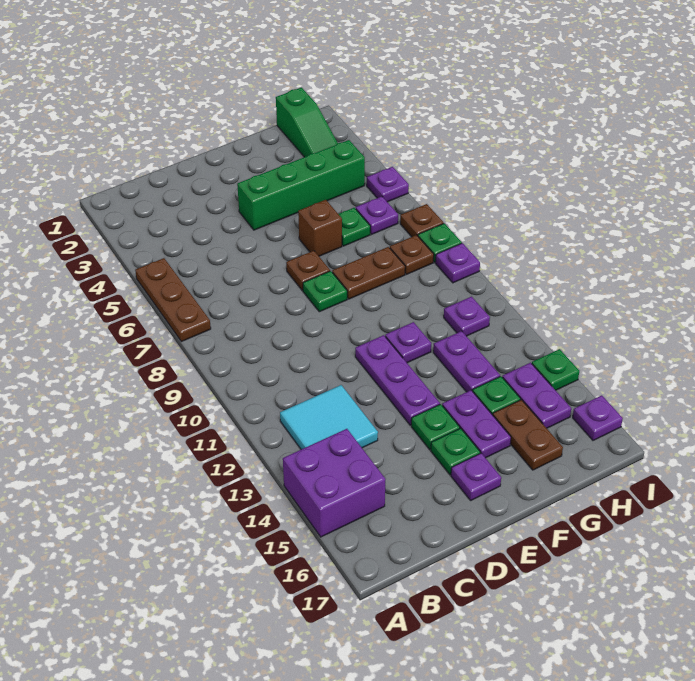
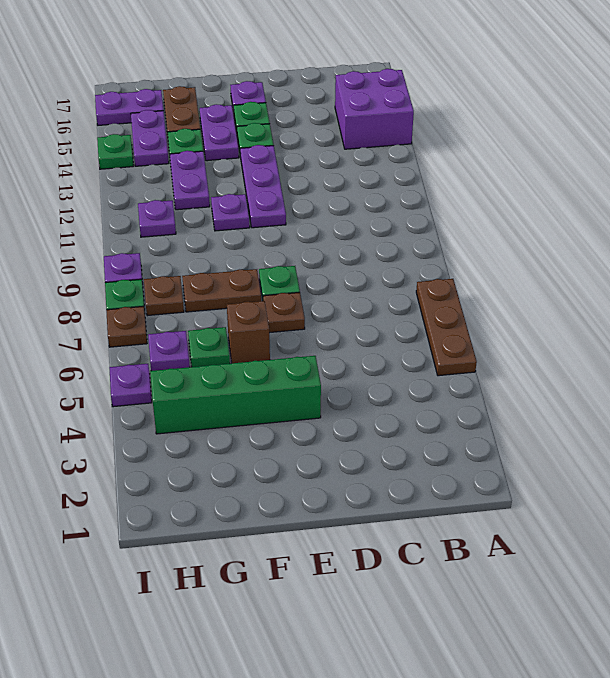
cyan 2x2 tile [280,385,378,449] -> none
green 1x3 slope [276,88,338,157] -> none
purple 1x1 plate [573,395,623,441] -> purple 1x2 plate [95,89,163,125]

